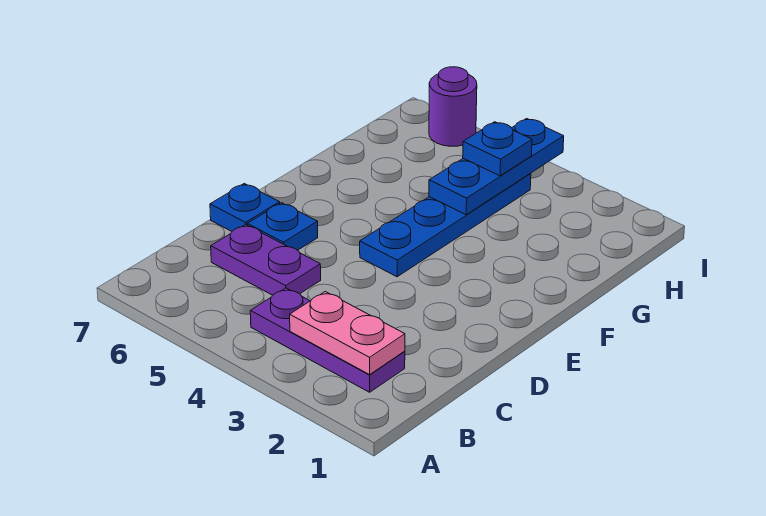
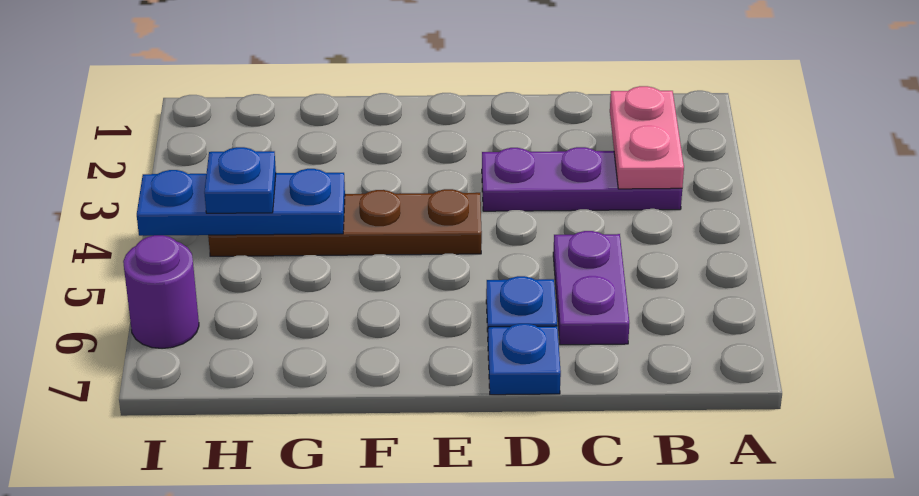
purple 1x3 plate [250,288,405,392] -> purple 1x3 plate turned to [482,147,682,211]
blue 1x4 plate [360,173,531,277] -> brown 1x4 plate [208,189,482,256]

